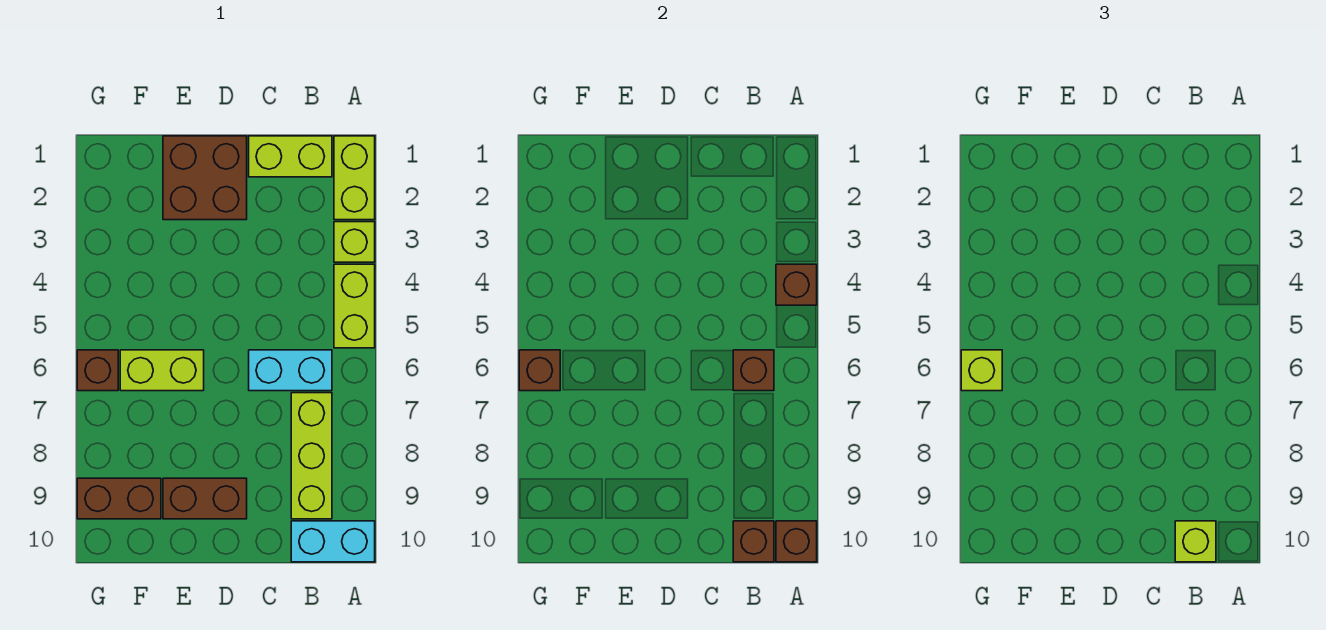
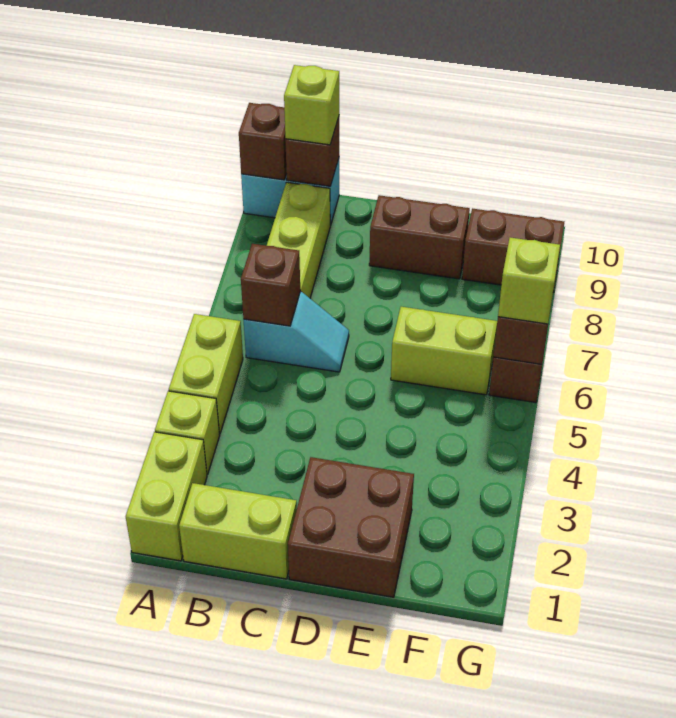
brown 1x1 brick [776,264,817,305] -> none
cyan 1x2 brick [249,350,332,391] -> cyan 1x2 slope [244,291,349,372]

